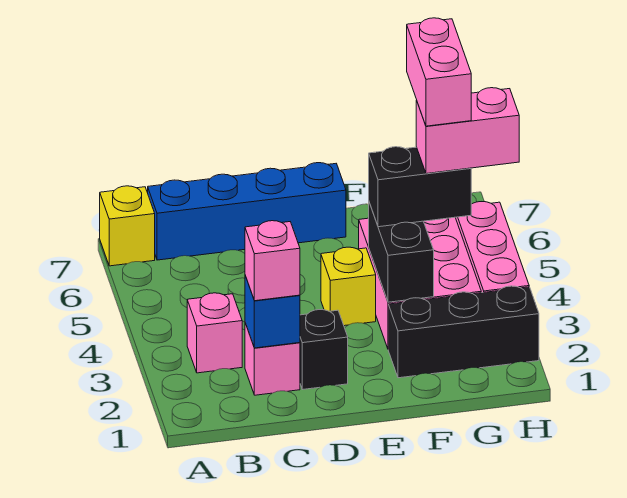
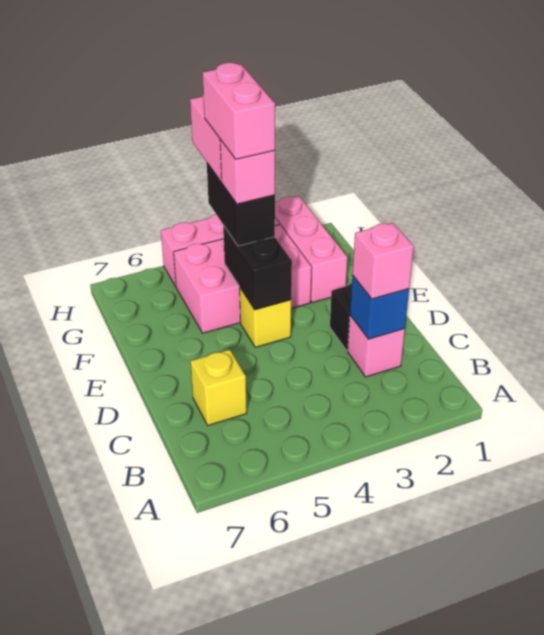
yellow 1x1 brick [100,186,155,266] -> yellow 1x1 brick moved to [191,350,247,425]
pink 1x1 brick [187,293,242,373] -> pink 1x1 brick moved to [220,140,275,204]
blue 1x4 brick [148,163,346,260] -> none
black 1x3 brick [388,286,539,378] -> pink 1x3 brick [275,196,347,303]
black 1x2 brick [369,203,434,302] -> black 1x2 brick turned to [223,225,292,310]
pink 1x2 brick [407,18,471,126] -> pink 1x2 brick turned to [203,63,275,159]

